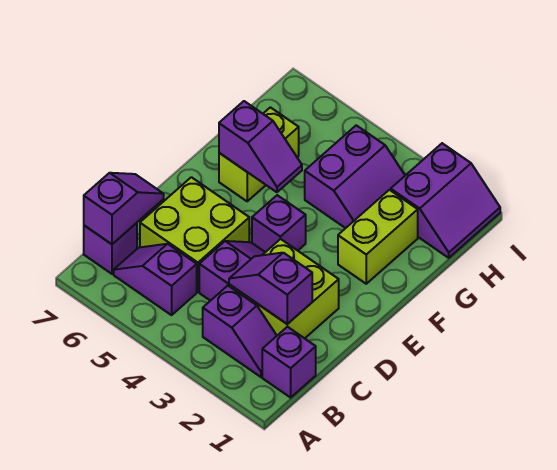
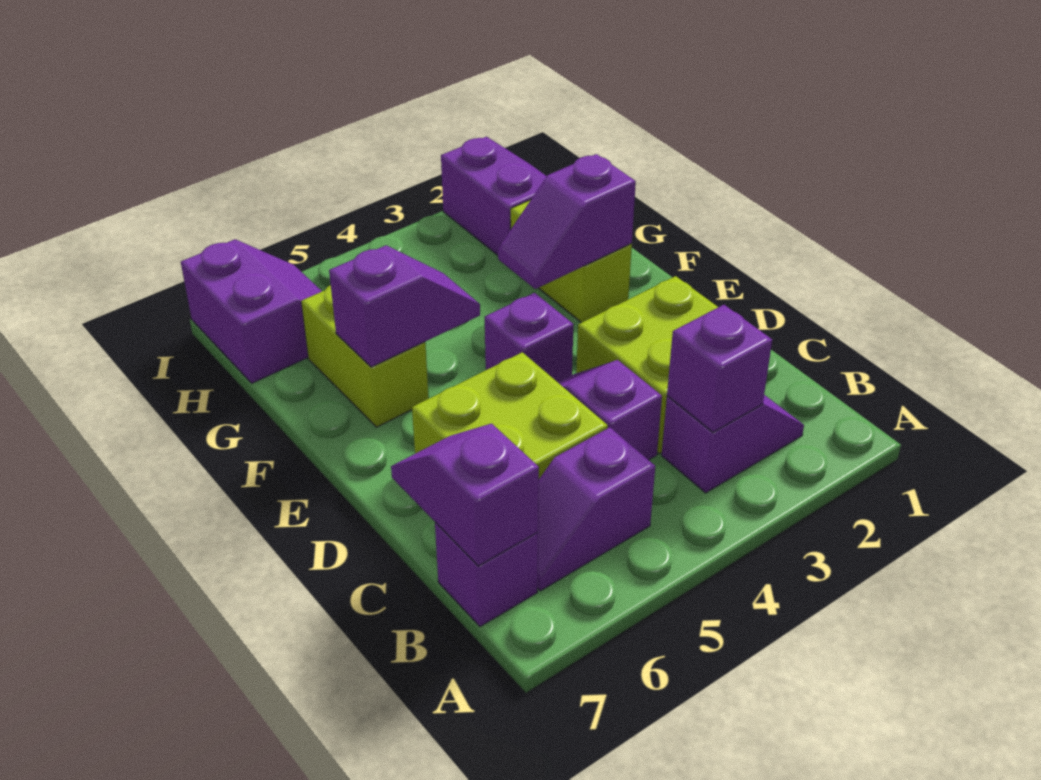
purple 1x1 brick [262,327,316,397] -> purple 1x1 brick moved to [667,305,772,432]
purple 1x2 slope [229,253,312,324] -> purple 1x2 slope moved to [498,154,636,289]
purple 2x2 slope [305,125,405,228] -> purple 2x2 slope moved to [181,239,322,383]

